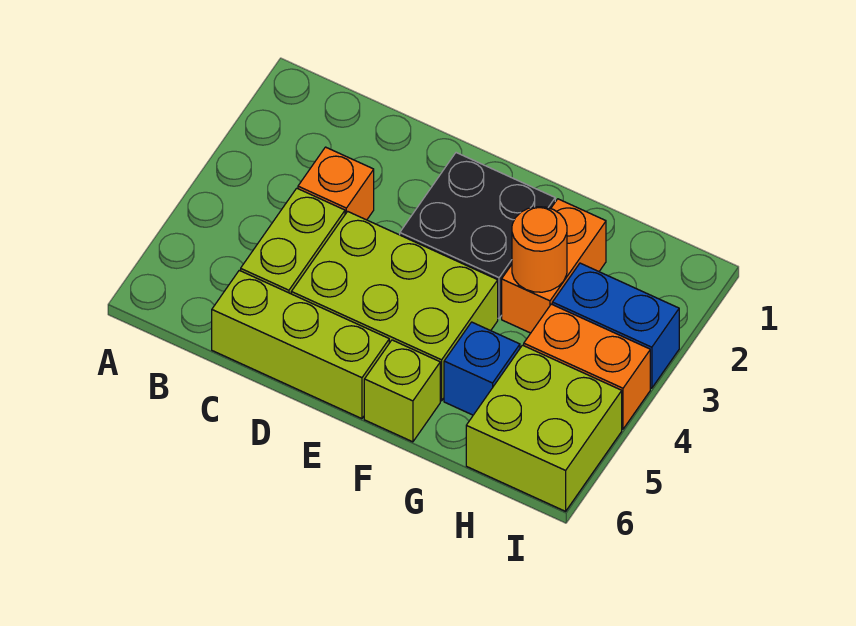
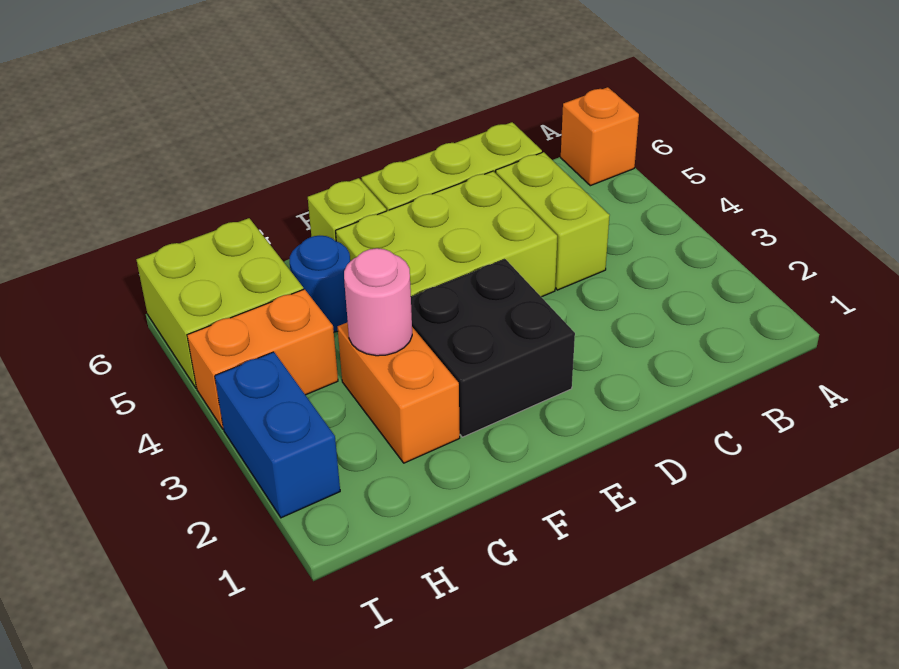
orange 1x1 brick [298,147,374,220] -> orange 1x1 brick moved to [561,87,639,186]
orange 1x1 round brick [512,207,567,292] -> pink 1x1 round brick [344,248,412,356]
blue 1x1 brick [444,322,520,415] -> blue 1x1 round brick [290,236,350,332]
blue 1x2 brick [552,263,679,388] -> blue 1x2 brick turned to [215,352,340,518]

